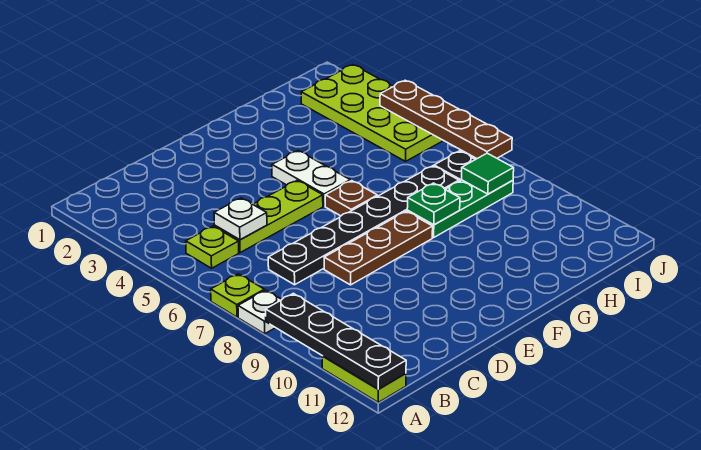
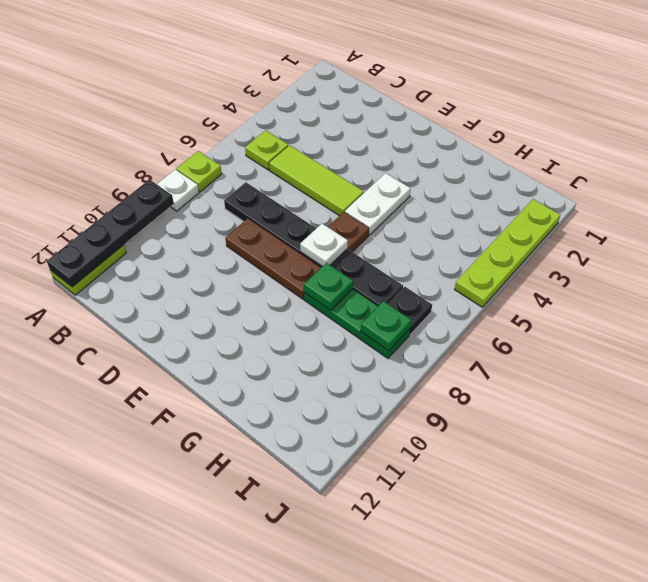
lime 1x3 plate [214,180,323,252] -> lime 1x3 tile [269,145,364,216]
white 1x1 plate [214,198,267,240] -> white 1x1 plate moved to [300,224,348,266]
lime 2x4 plate [301,65,443,161] -> lime 1x4 plate [455,199,560,307]
green 1x1 tile [462,153,514,194] -> green 1x1 plate [361,301,412,351]
brown 1x4 plate [380,80,512,159] -> none

